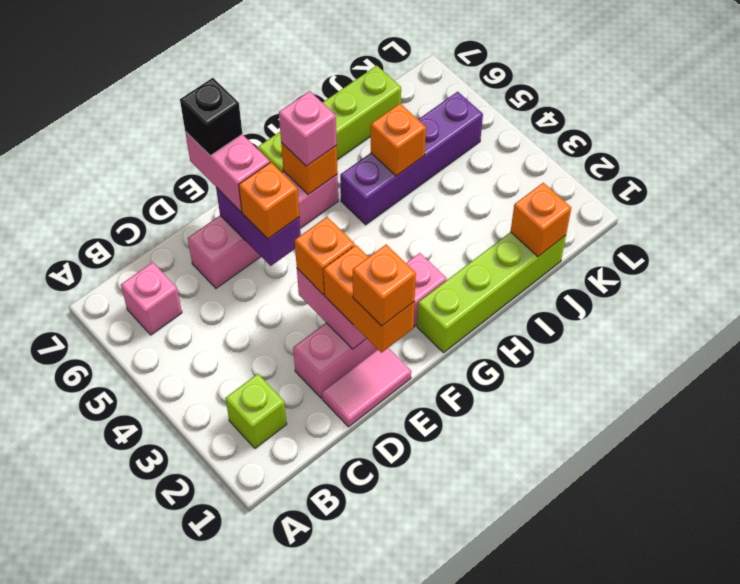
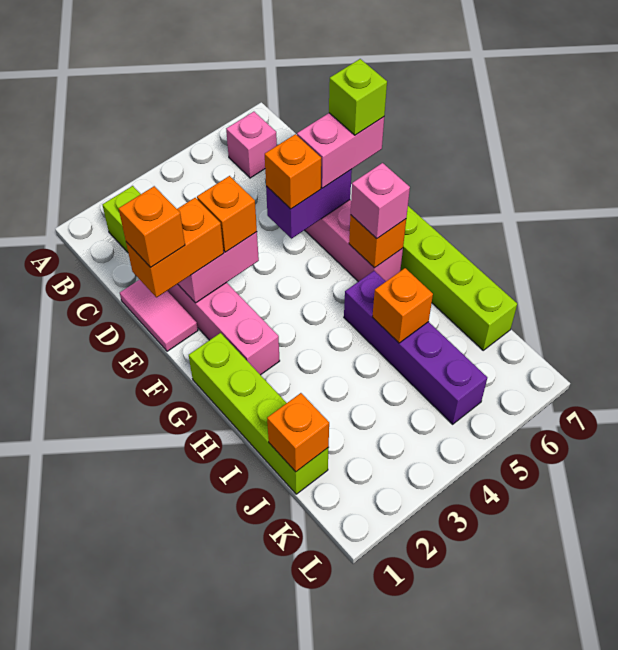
black 1x1 brick [180,78,242,156] -> lime 1x1 brick [329,59,387,135]

